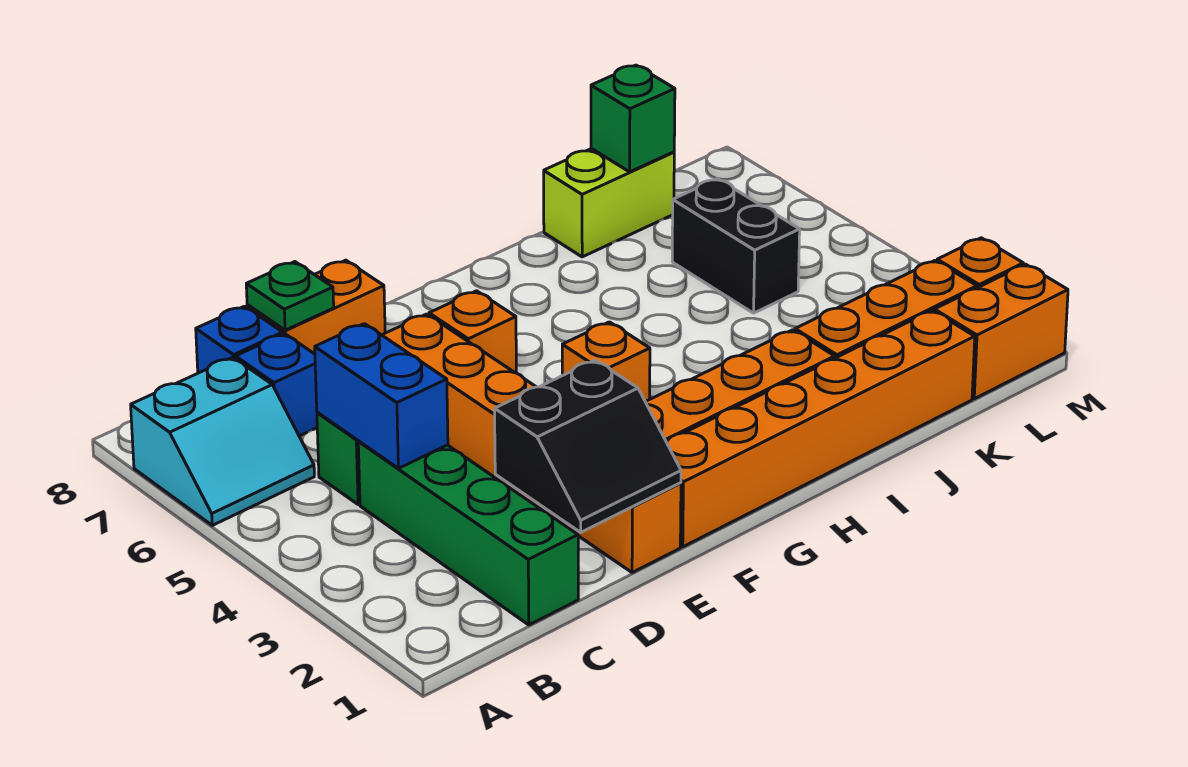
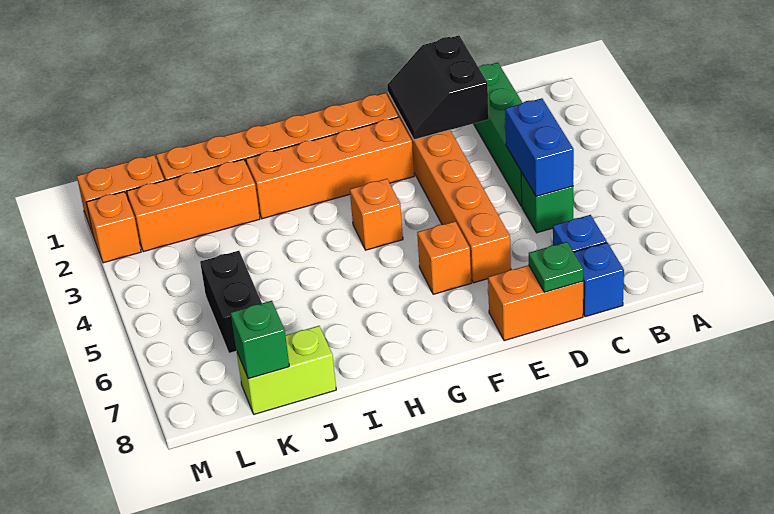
cyan 2x2 slope [131,357,314,525] -> none
black 2x2 slope [495,360,681,532] -> black 2x2 slope turned to [387,35,489,140]

